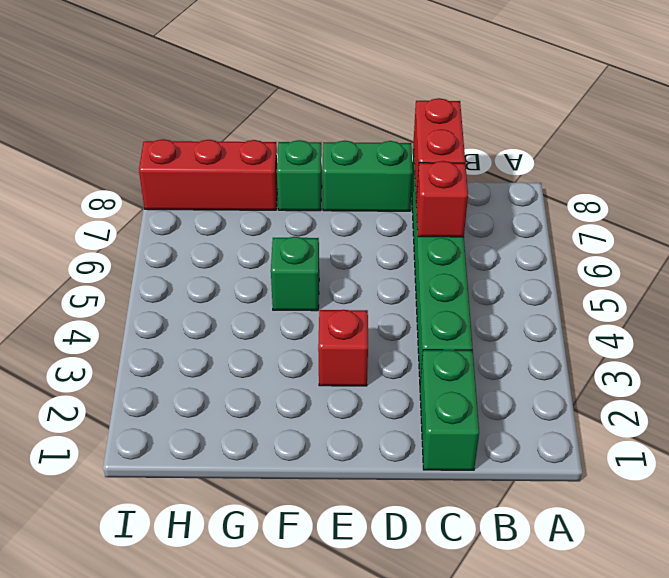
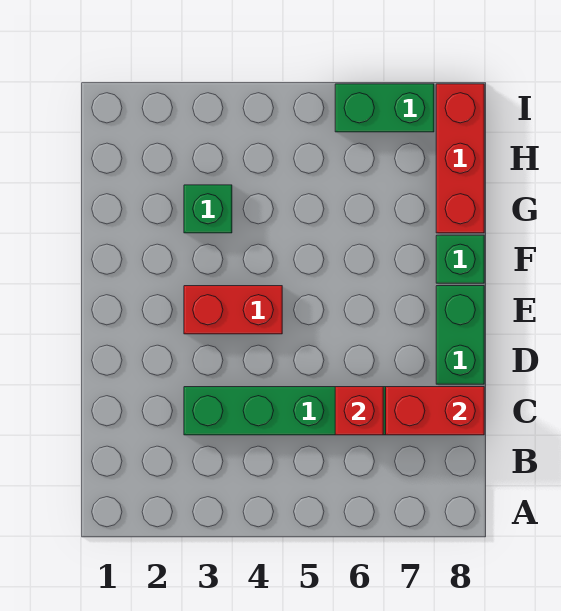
green 1x2 brick [420,350,479,470] -> green 1x2 brick moved to [335,84,434,132]
red 1x1 brick [318,310,368,386] -> red 1x2 brick [184,286,282,334]
green 1x1 brick [271,237,319,311] -> green 1x1 brick moved to [184,185,232,233]

